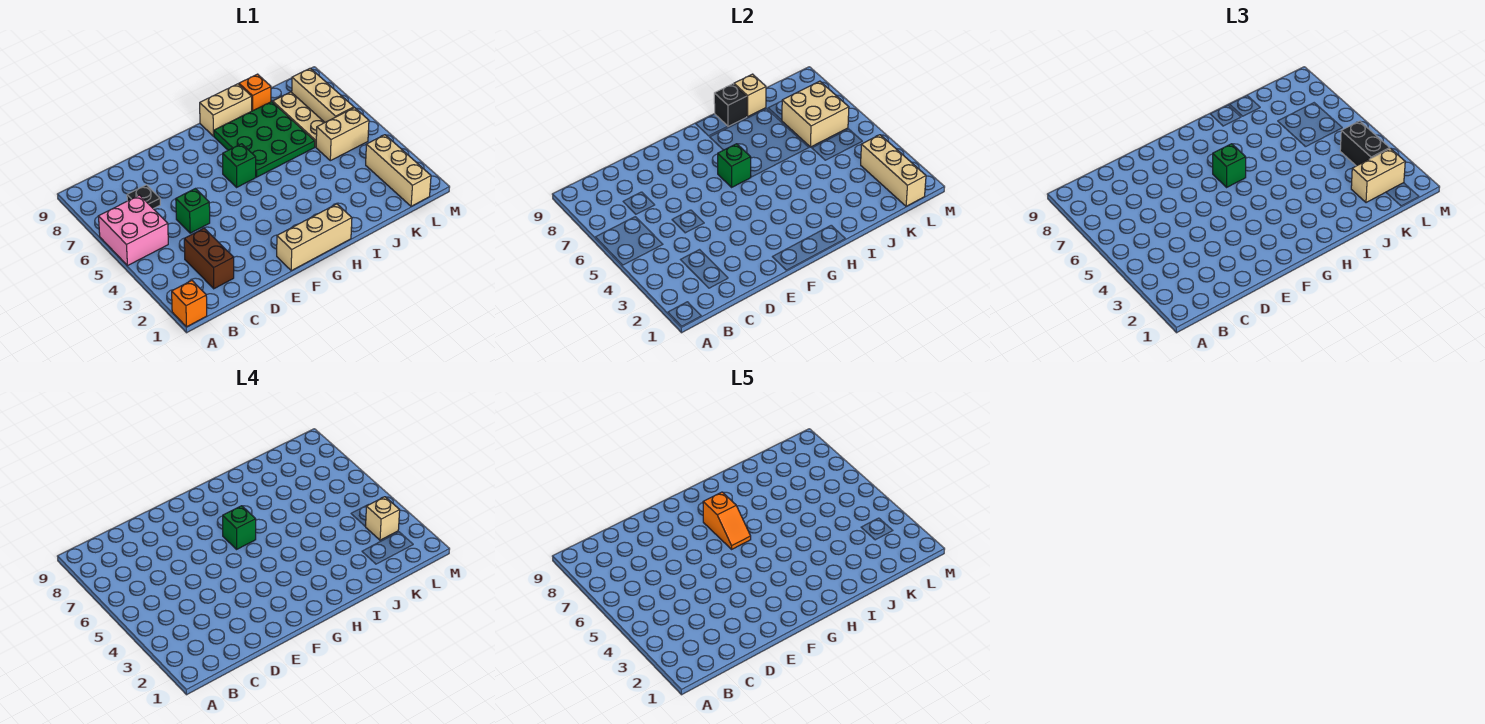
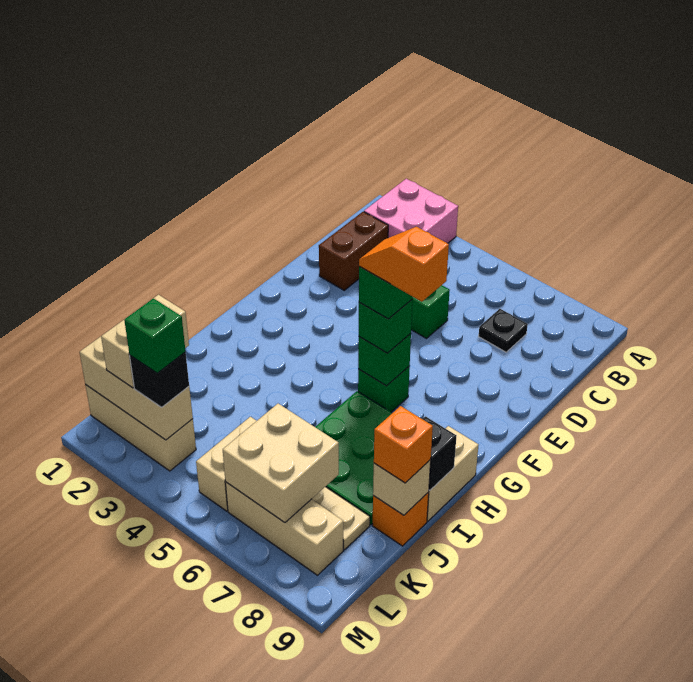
orange 1x1 brick [172,281,207,327] -> orange 1x1 brick moved to [374,406,433,483]
pink 2x2 brick [99,195,168,265] -> pink 2x2 brick moved to [364,179,458,243]
brown 1x2 brick [184,228,234,289] -> brown 1x2 brick turned to [319,212,388,290]
tan 1x3 brick [277,204,352,271] -> none
black 1x2 brick [1340,121,1390,166] -> black 1x1 brick [130,352,189,407]
tan 1x1 brick [366,497,400,540] -> green 1x1 brick [124,298,186,373]

